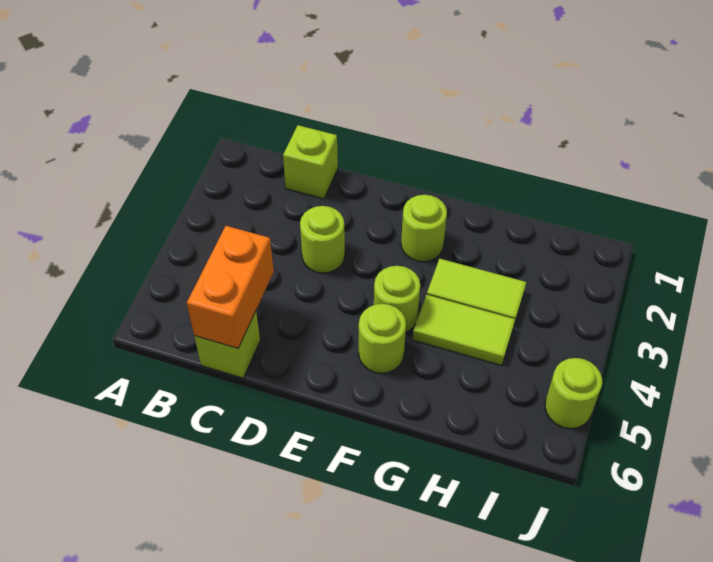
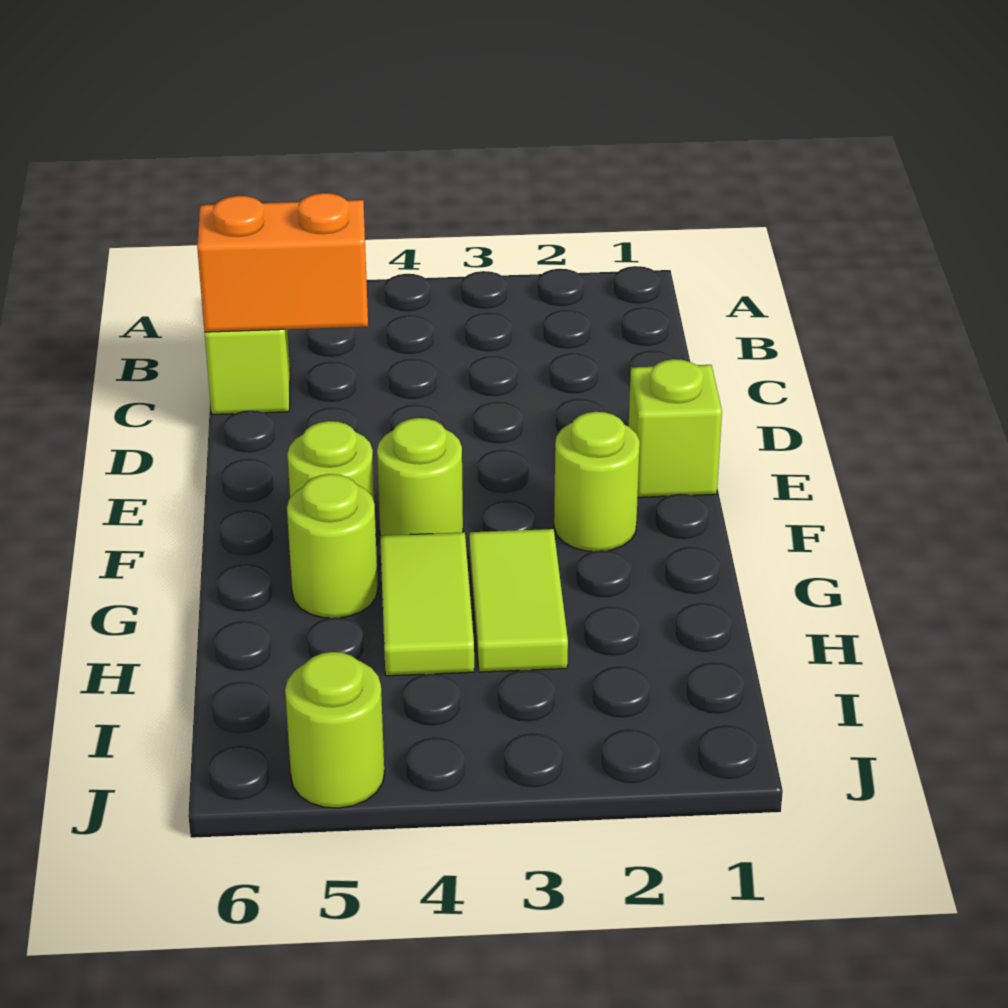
lime 1x1 brick [283,125,338,199] -> lime 1x1 brick moved to [629,359,722,497]
lime 1x1 round brick [300,206,345,273] -> lime 1x1 round brick moved to [287,474,378,618]

